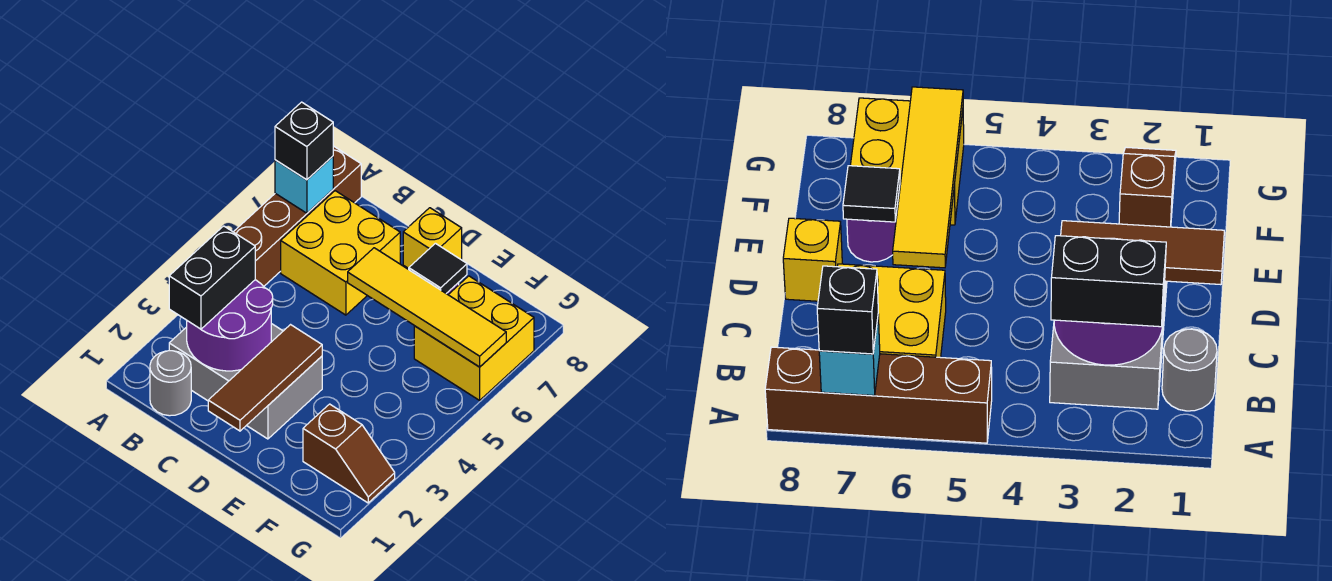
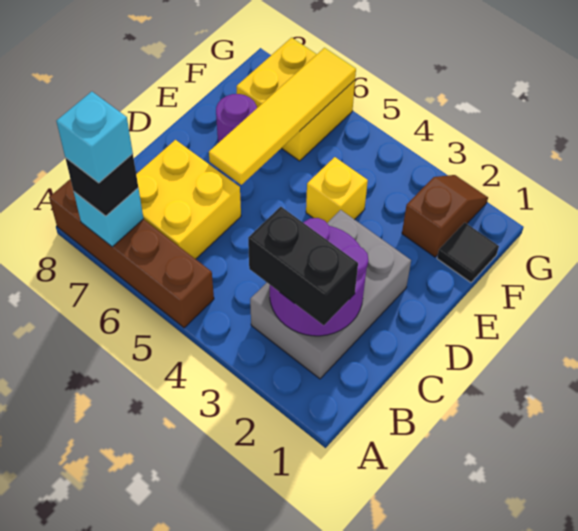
none -> cyan 1x1 brick [56,92,133,183]
grey 1x1 round brick [150,351,191,416] -> none
brown 1x3 tile [208,325,322,431] -> none
yellow 1x1 brick [403,208,462,268] -> yellow 1x1 brick moved to [306,157,368,223]
black 1x1 tile [409,243,467,293] -> black 1x1 tile moved to [437,222,499,282]

